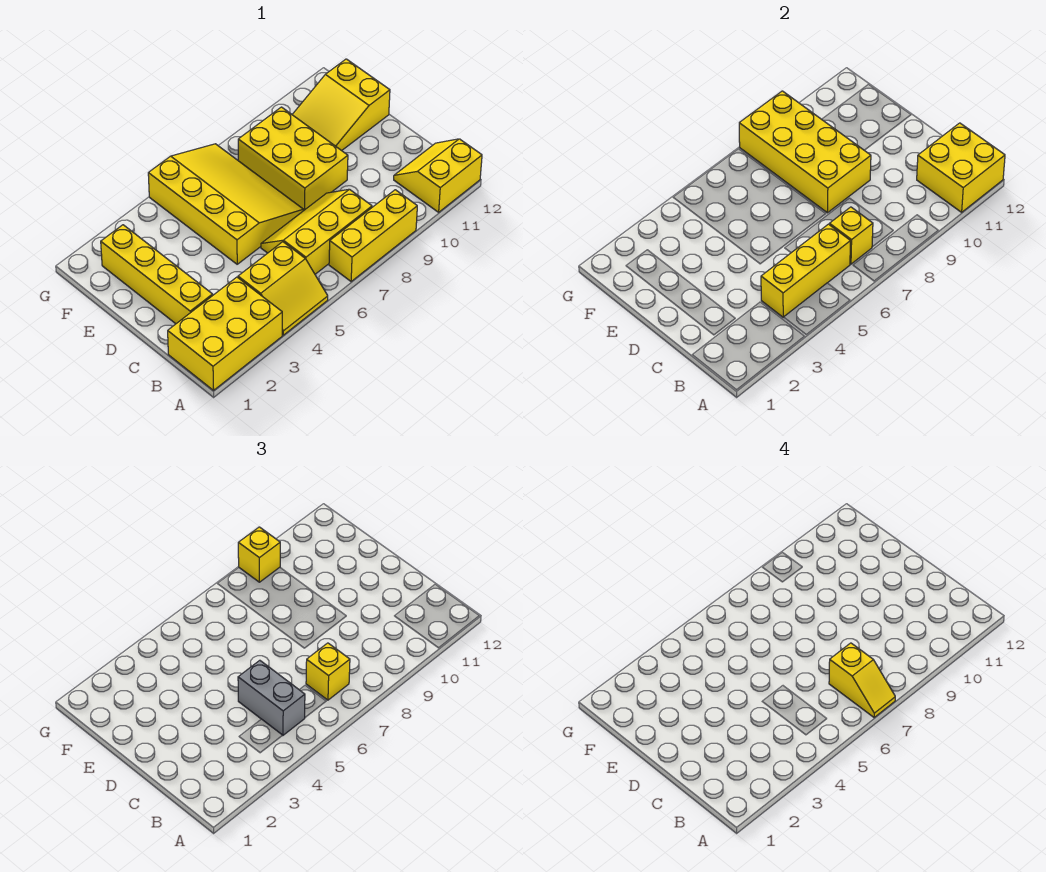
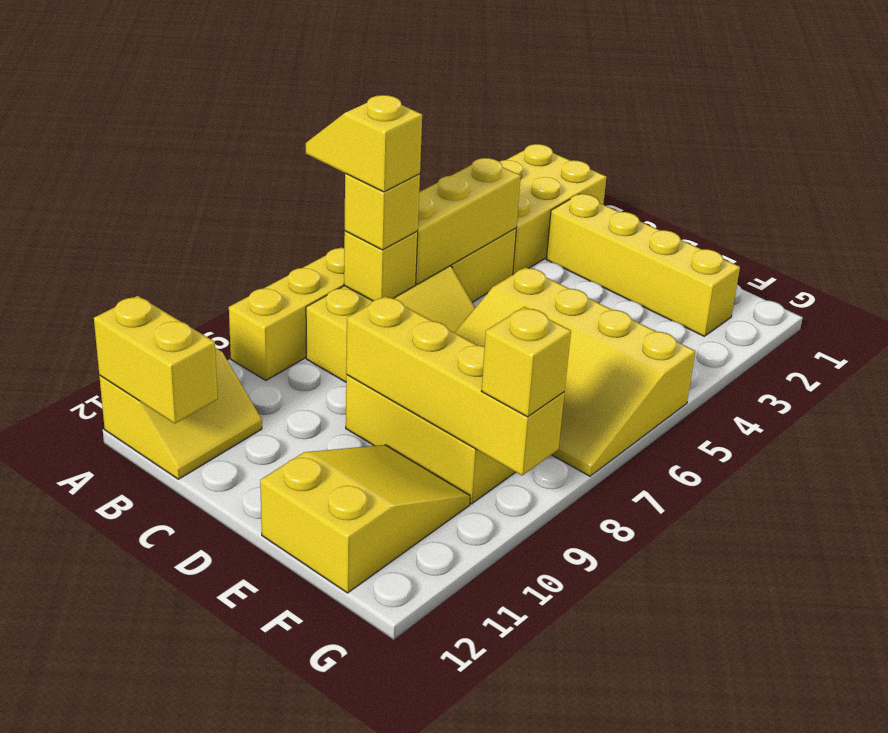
yellow 2x2 brick [917,123,1005,212] -> yellow 1x2 brick [94,296,218,423]
grey 1x2 brick [238,660,305,735] -> none
yellow 2x4 brick [739,91,871,213] -> yellow 1x4 brick [346,296,565,476]

